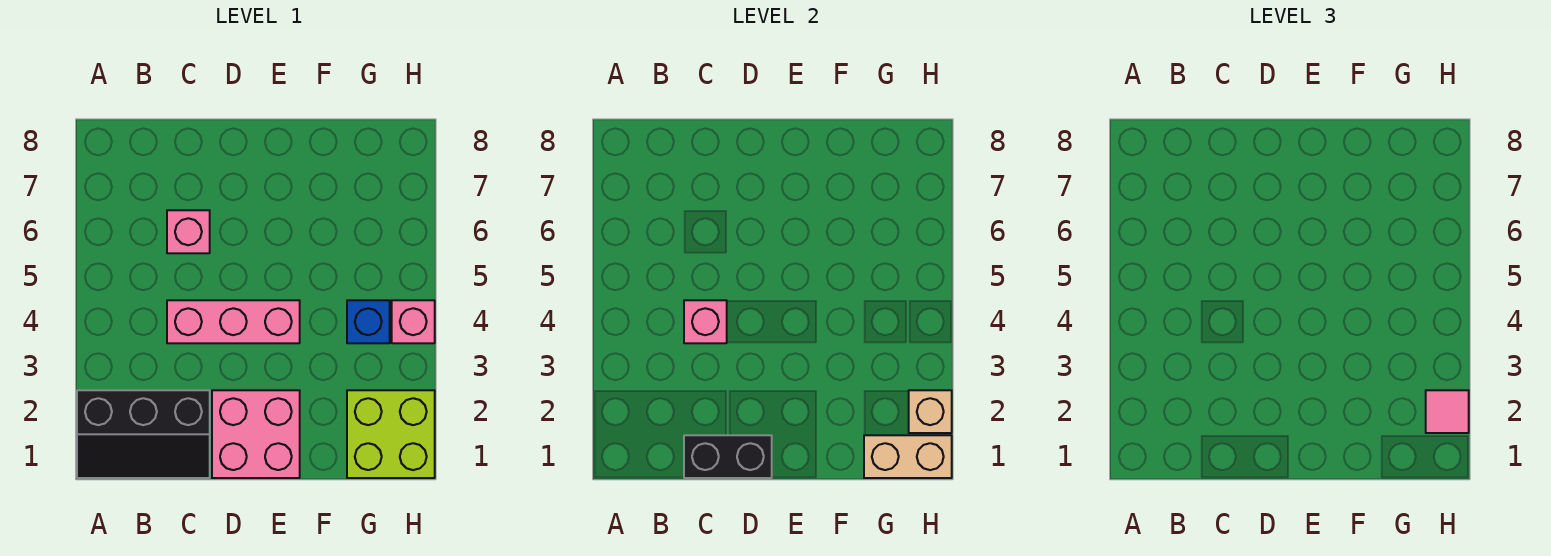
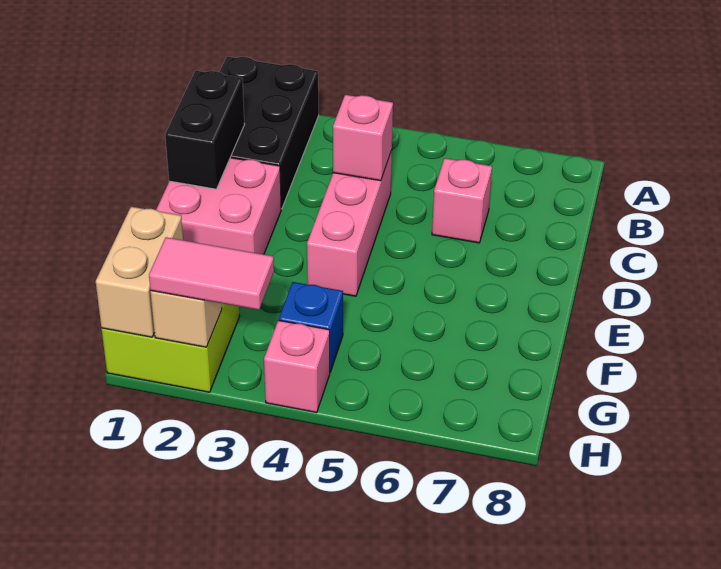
black 2x3 slope [77,390,210,478] -> black 2x3 brick [220,57,319,209]
pink 1x1 tile [1426,390,1469,433] -> pink 1x2 tile [149,237,274,310]

